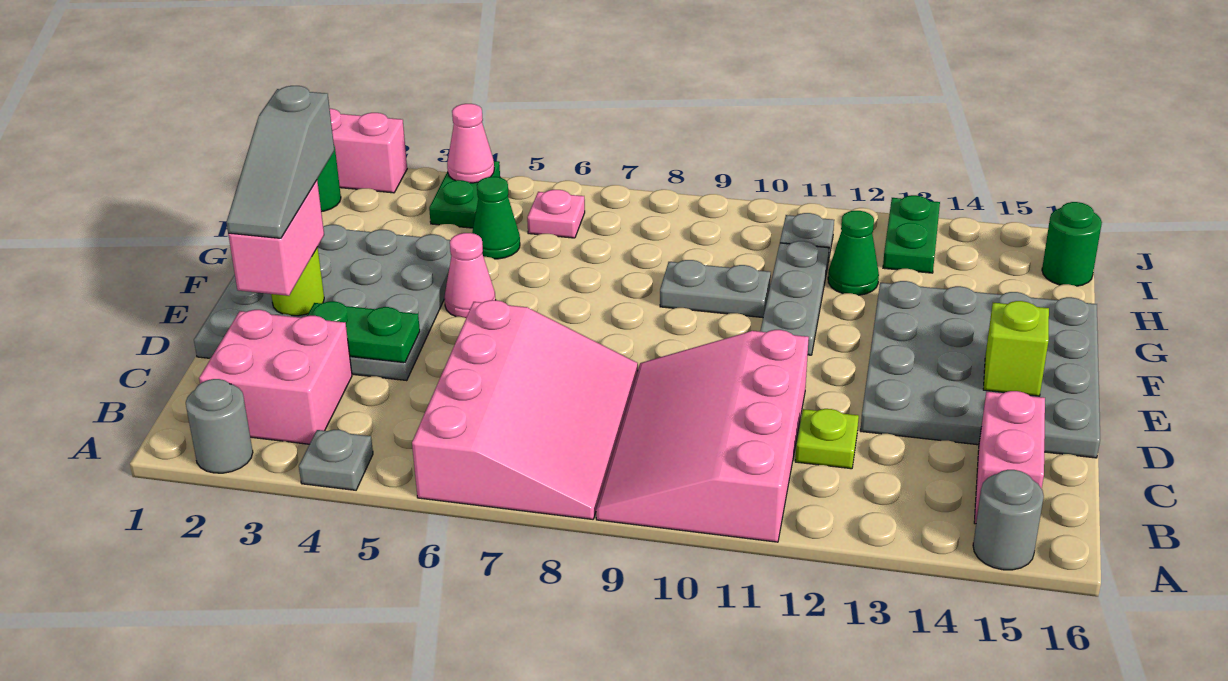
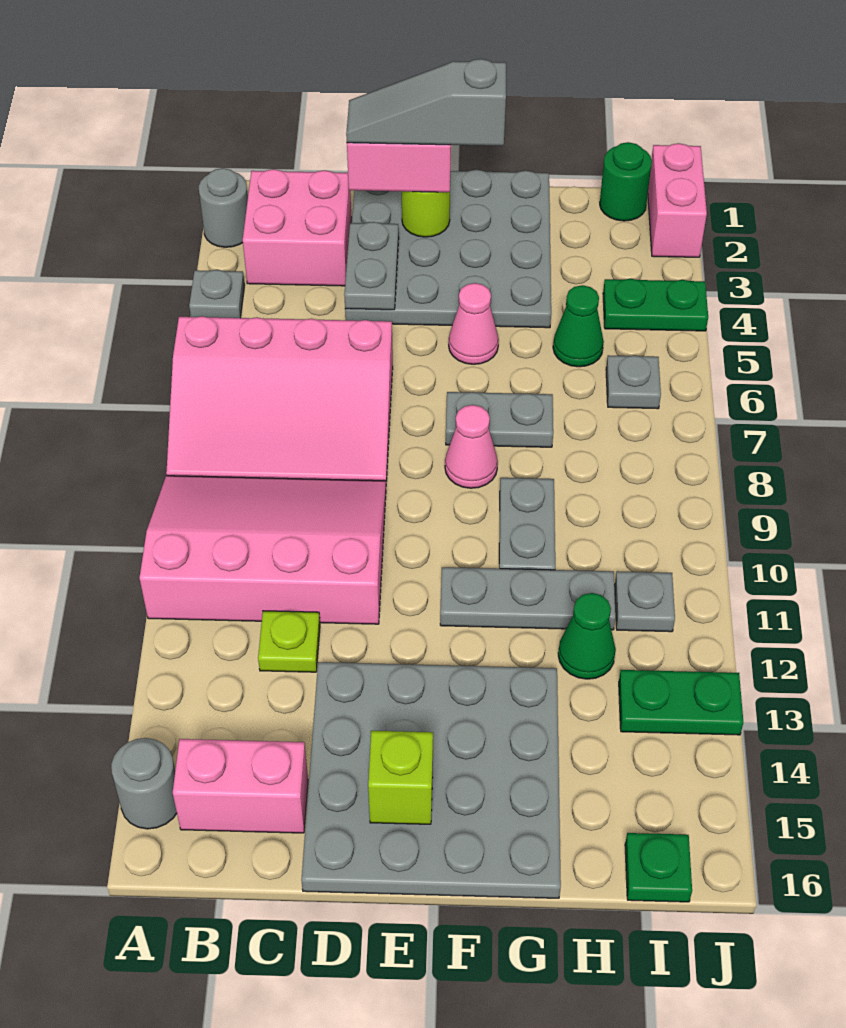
green 1x2 plate [307,301,420,363] -> grey 1x2 plate [344,222,399,310]
none -> grey 1x2 plate [446,392,553,447]
pink 1x1 plate [527,190,585,238] -> grey 1x1 plate [606,355,661,409]
green 1x1 round brick [1042,202,1102,286] -> green 1x1 plate [625,833,692,902]
pink 1x1 cone [447,104,494,183] -> pink 1x1 cone moved to [445,405,498,488]

